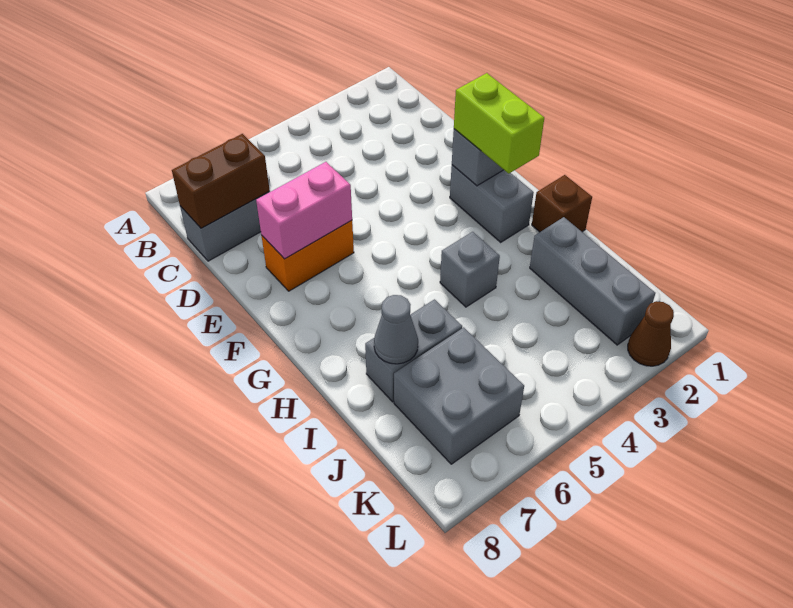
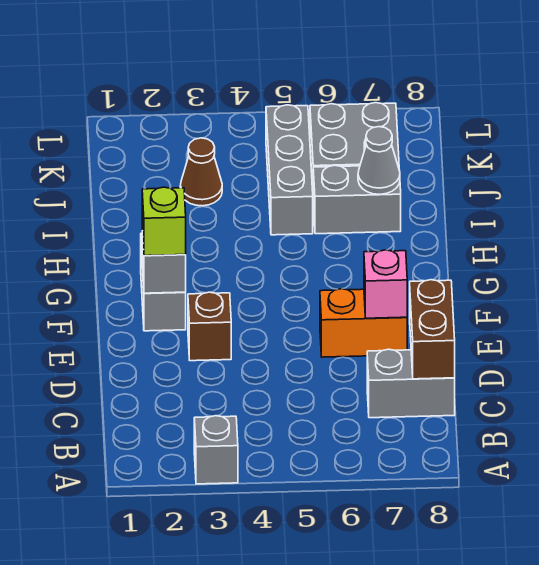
brown 1x2 brick [172,134,270,228] -> brown 1x2 brick turned to [410,280,455,379]
pink 1x2 brick [256,162,352,259] -> pink 1x1 brick [364,250,407,318]
lime 1x2 brick [454,73,544,173] -> lime 1x1 brick [142,187,186,256]
brown 1x1 brick [532,175,592,232] -> brown 1x1 brick moved to [188,292,231,361]
grey 1x1 brick [440,232,500,307] -> grey 1x1 brick moved to [194,416,238,484]
grey 1x3 brick [530,217,655,345] -> grey 1x3 brick moved to [266,105,313,235]
brown 1x1 cone [628,301,674,366] -> brown 1x1 cone moved to [180,138,222,206]

